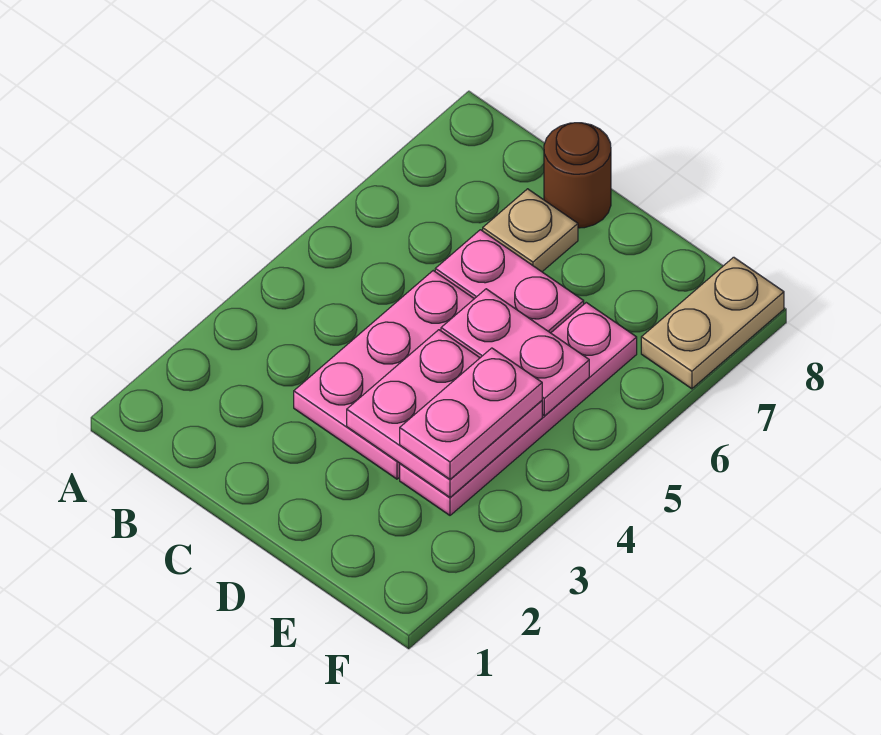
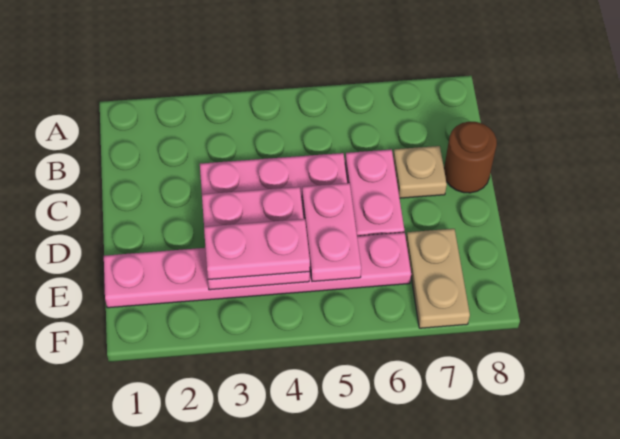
pink 1x4 plate [400,303,637,515] -> pink 1x6 plate [104,232,411,308]
tan 1x2 plate [641,257,784,389] -> tan 1x2 plate turned to [406,229,470,328]

